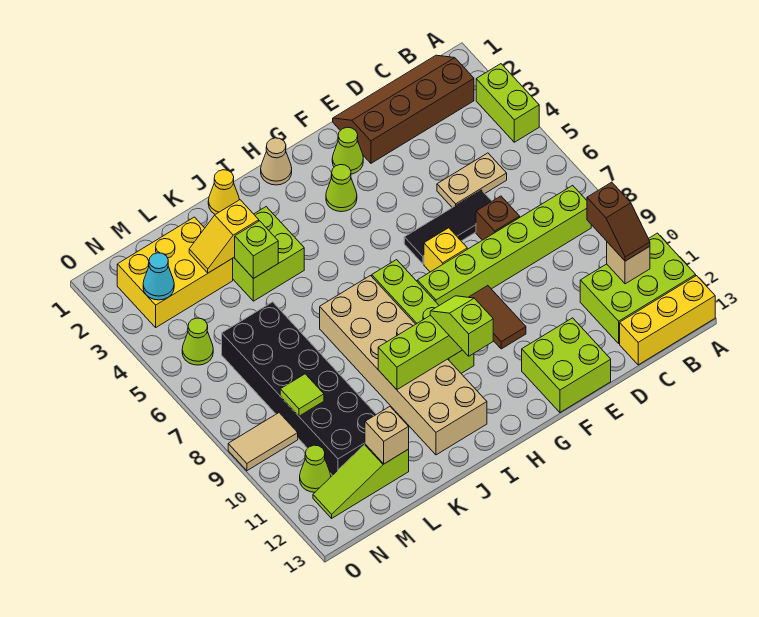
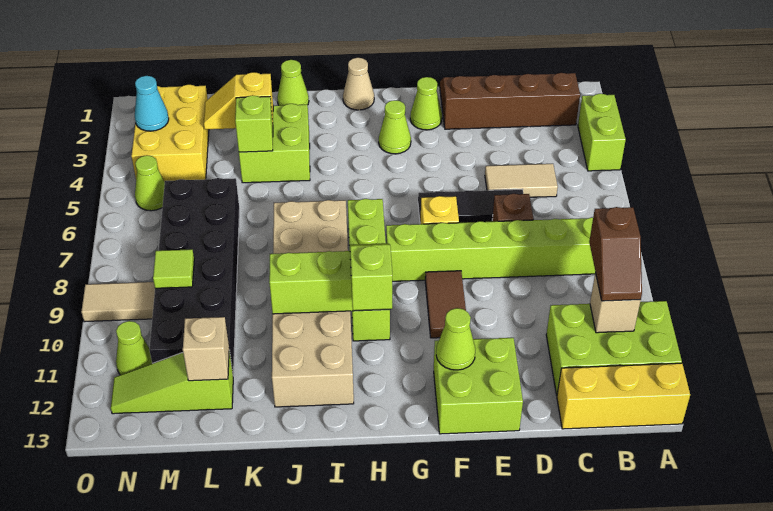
tan 1x2 plate [437,153,507,208] -> tan 1x2 tile [485,164,558,197]
none -> lime 1x1 cone [436,308,475,370]
yellow 1x1 cone [208,170,239,214] -> lime 1x1 cone [277,60,309,105]
yellow 2x3 brick [117,217,233,327] -> yellow 2x3 brick turned to [131,84,209,182]

